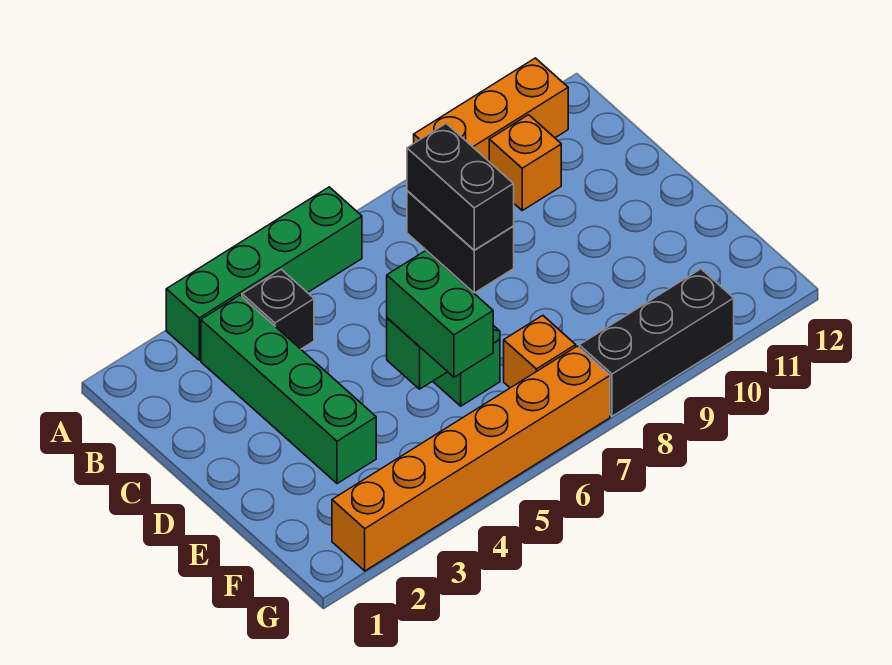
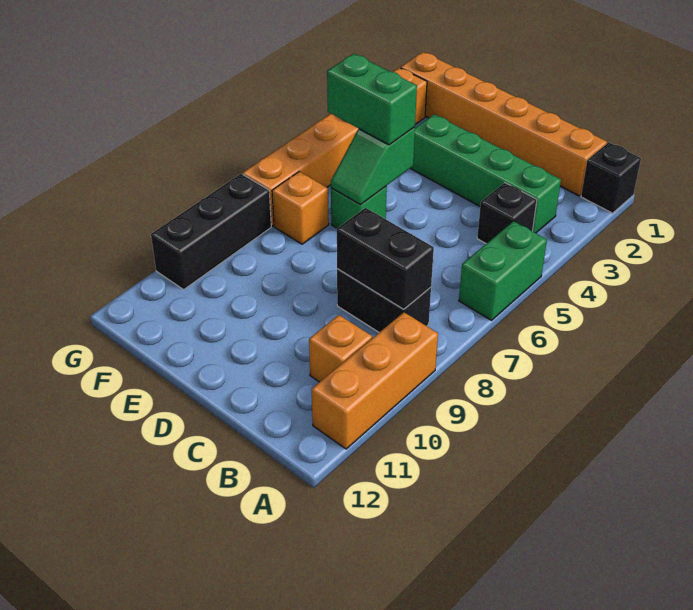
none -> black 1x1 brick [581,142,641,213]
green 1x4 brick [166,187,362,360] -> green 1x2 brick [459,221,547,320]
none -> orange 1x6 brick [401,52,607,196]

